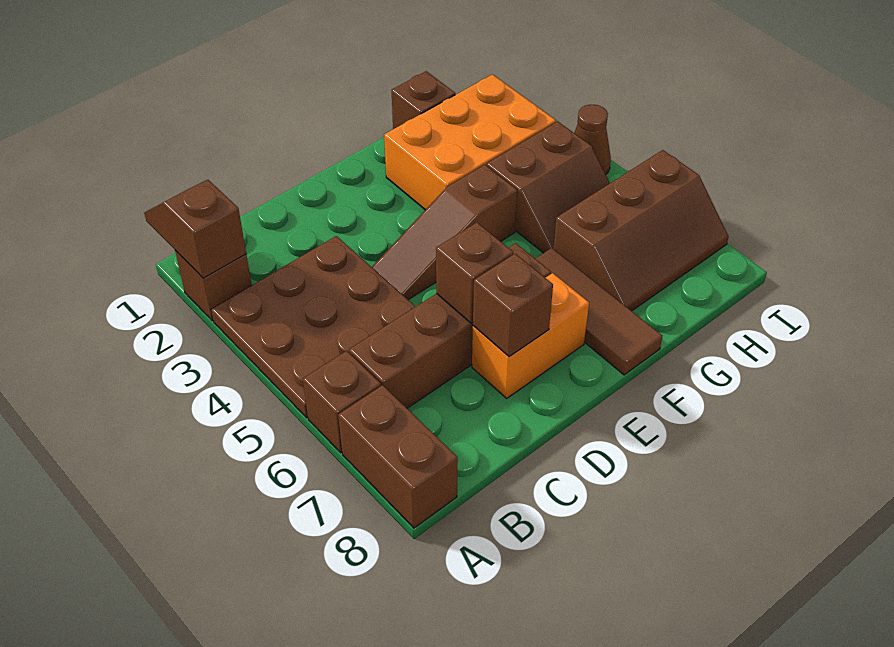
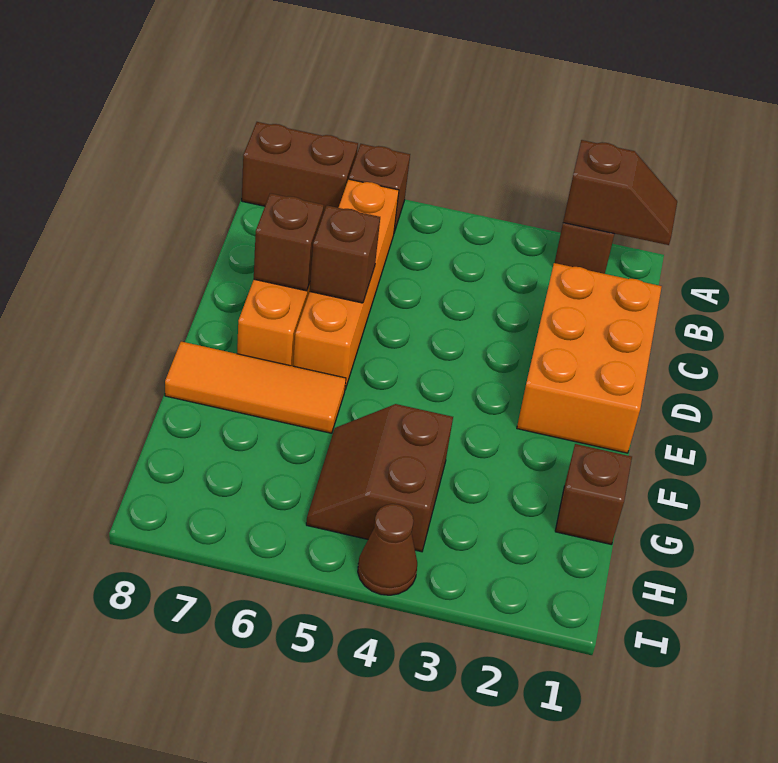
brown 3x3 plate [211,236,415,418] -> none
brown 1x4 brick [349,243,551,408] -> orange 1x4 brick [293,179,399,389]
brown 1x3 slope [372,165,517,300] -> none
orange 2x3 brick [384,74,556,210] -> orange 2x3 brick moved to [517,263,662,453]
brown 1x3 tile [535,248,662,375] -> orange 1x3 tile [165,342,346,433]
brown 2x3 slope [554,150,729,311] -> none

